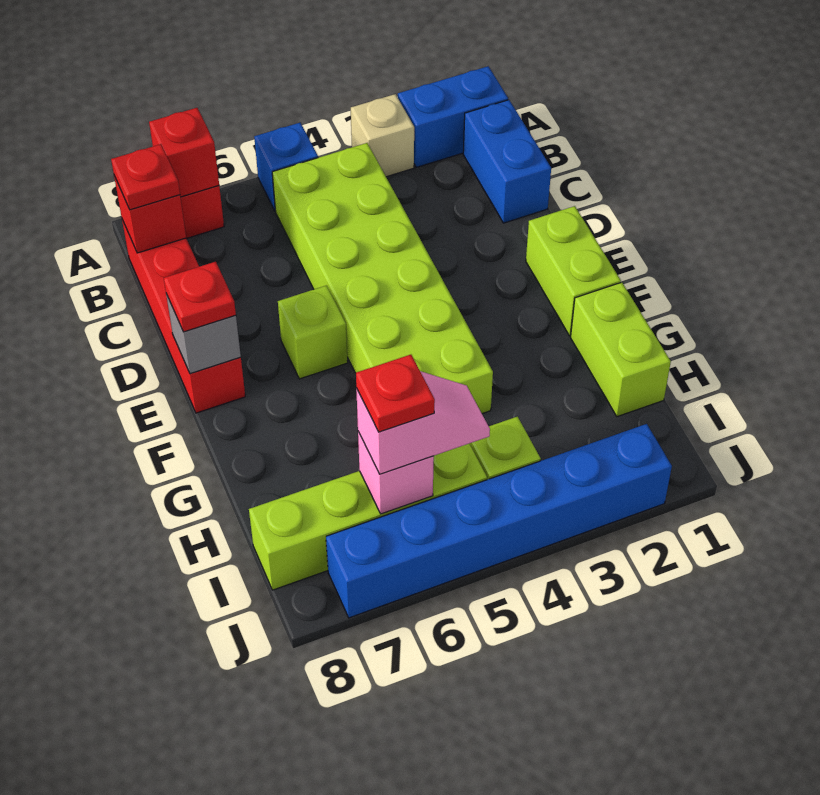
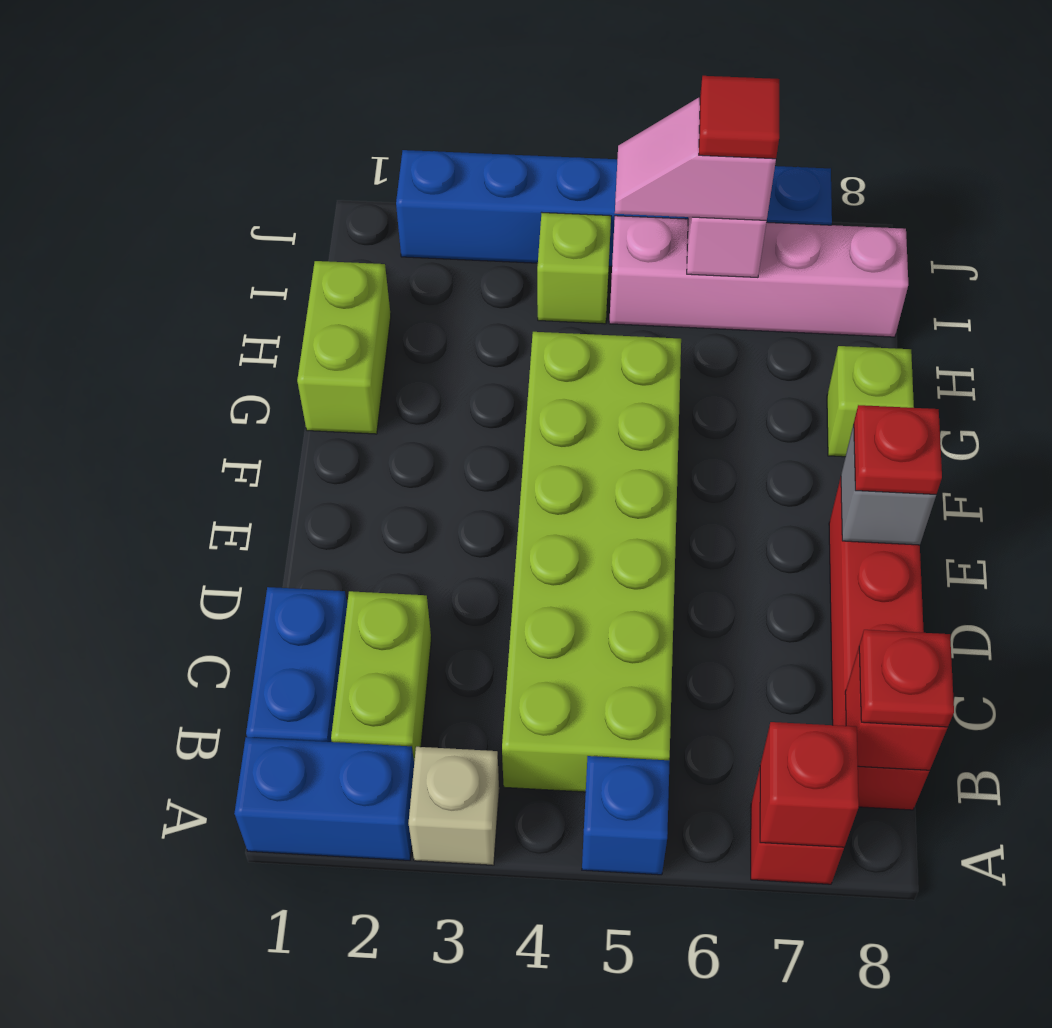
lime 1x2 brick [526,206,621,336] -> lime 1x2 brick moved to [331,591,431,761]
lime 1x1 brick [278,286,348,379] -> lime 1x1 brick moved to [827,346,914,457]
lime 1x4 brick [249,444,487,590] -> pink 1x4 brick [609,216,908,337]
red 1x1 plate [356,355,435,432] -> red 1x1 tile [699,76,779,159]

